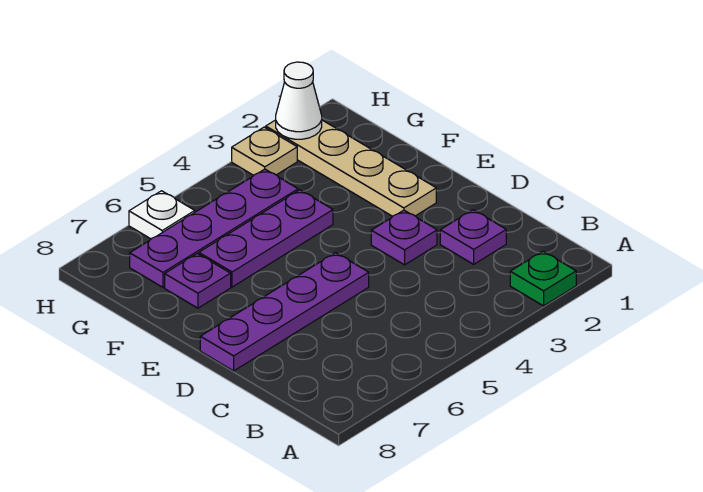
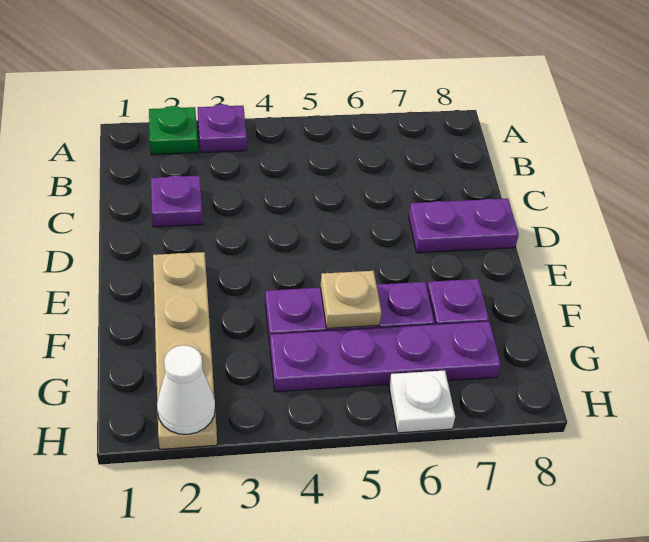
purple 1x1 plate [371,210,437,265] -> purple 1x1 plate moved to [198,104,247,153]
purple 1x4 plate [200,253,369,371] -> purple 1x2 plate [409,199,519,253]
tan 1x1 plate [232,127,297,175] -> tan 1x1 plate moved to [320,271,381,329]

